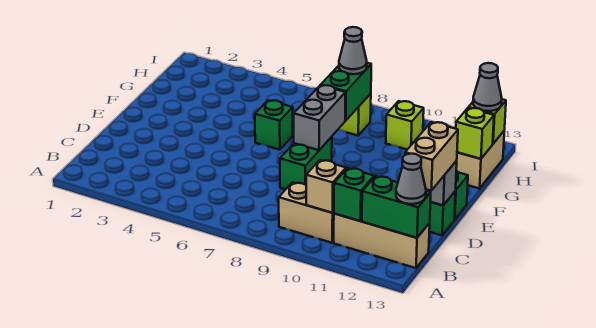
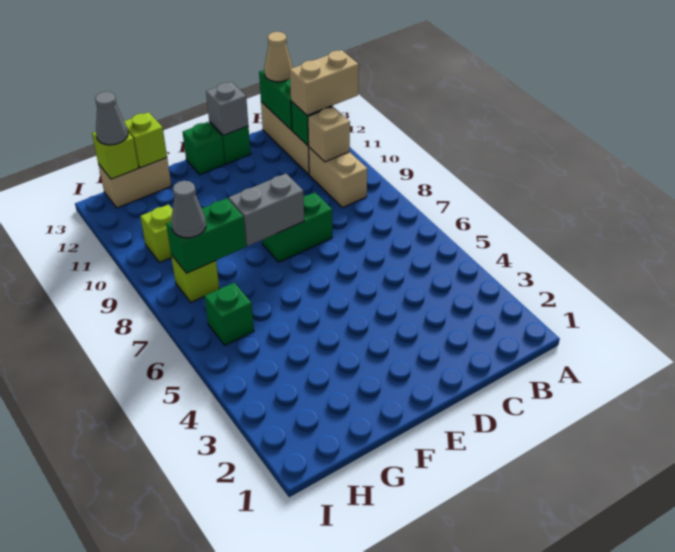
grey 1x1 cone [396,154,426,204] -> tan 1x1 cone [264,32,293,82]
tan 1x2 brick [405,122,458,191] -> tan 1x2 brick moved to [290,50,359,115]
green 1x1 brick [255,100,293,150] -> green 1x1 brick moved to [204,283,254,345]

